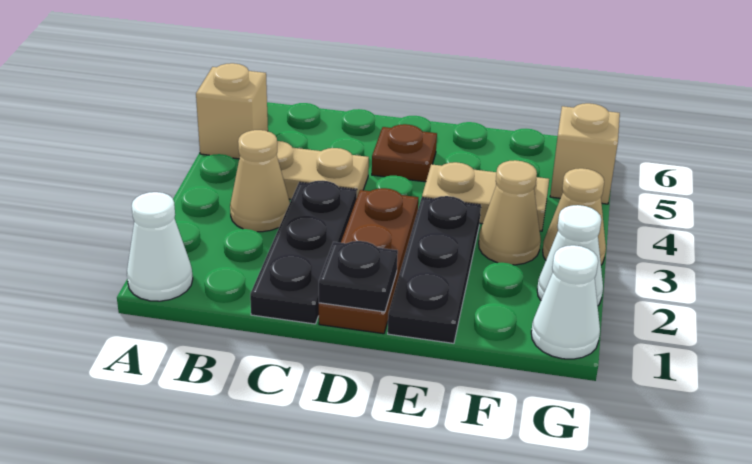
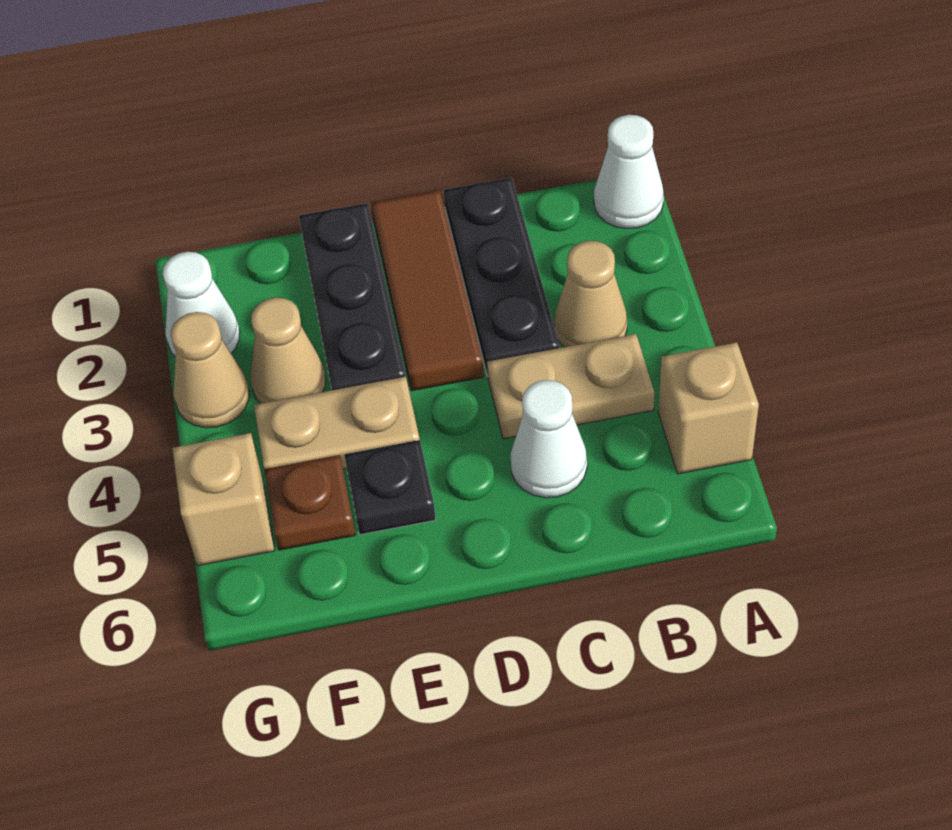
brown 1x3 plate [319,188,418,334] -> brown 1x3 tile [371,190,484,391]
black 1x1 plate [319,241,398,312] -> black 1x1 plate moved to [344,440,436,535]
brown 1x1 plate [372,124,437,182] -> brown 1x1 plate moved to [264,455,355,550]
white 1x1 cone [531,245,600,359] -> white 1x1 cone moved to [510,380,587,498]

